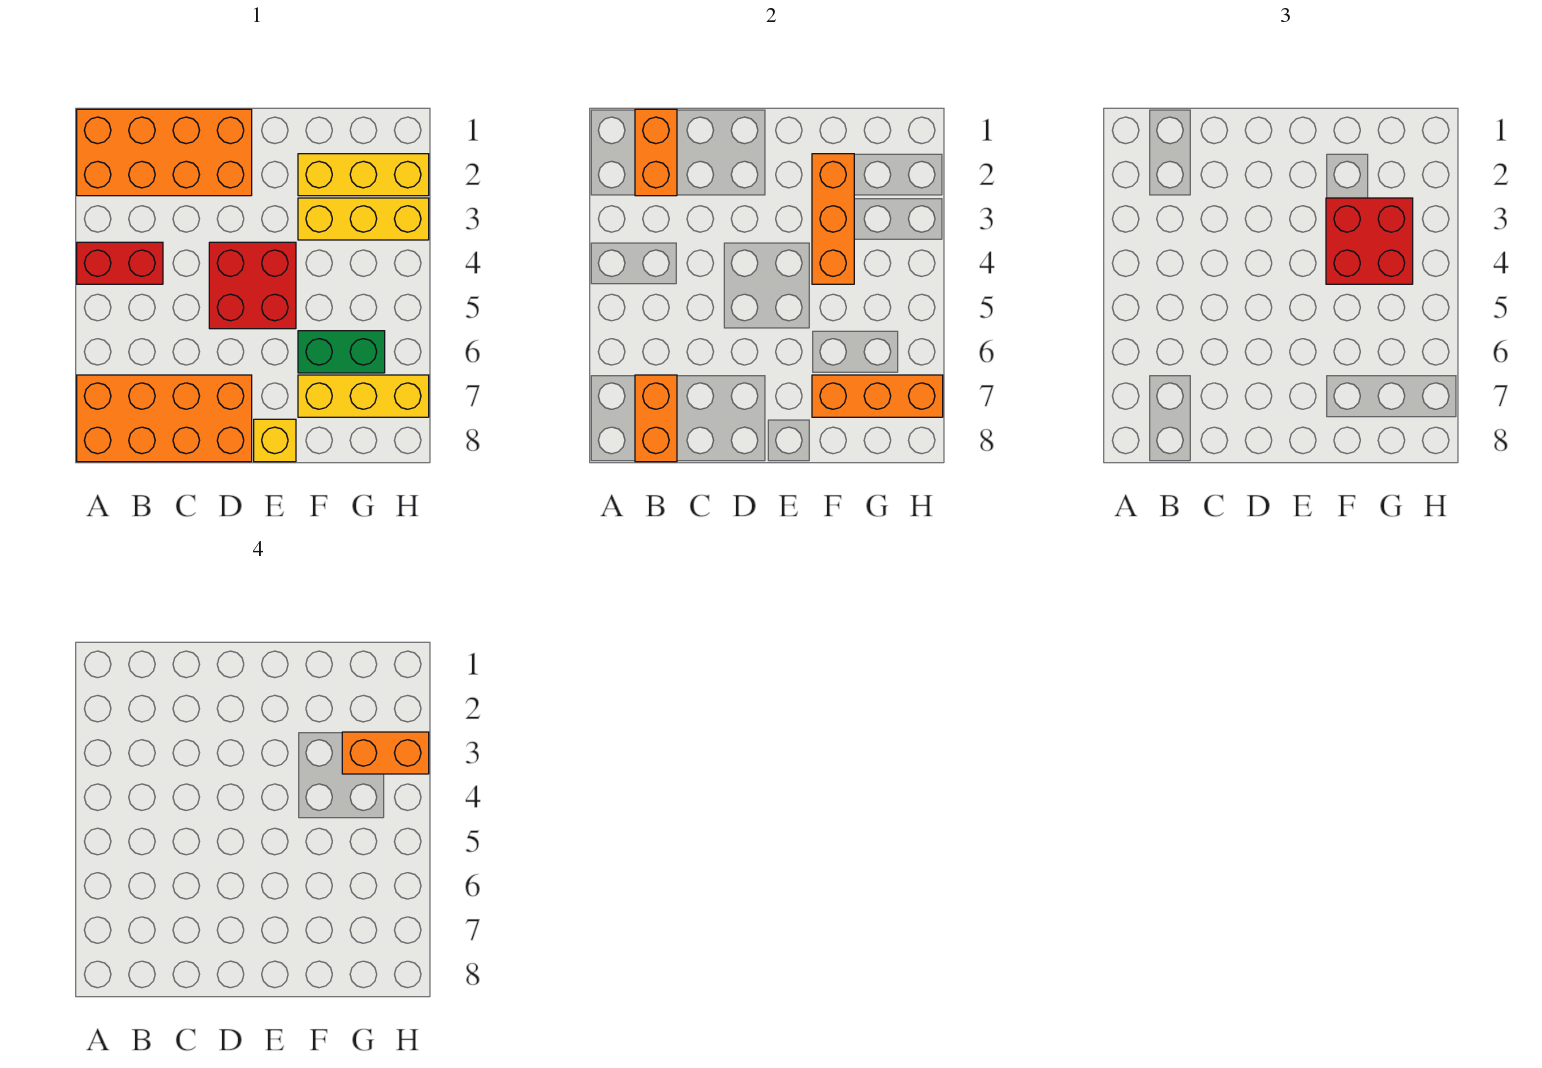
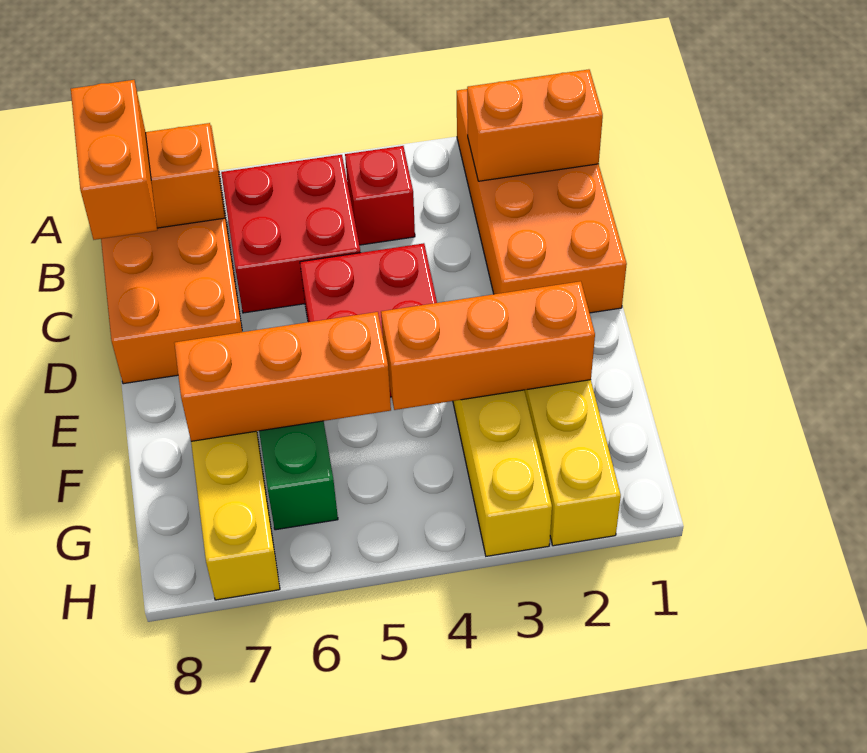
red 1x2 brick [77,242,163,284] -> red 1x1 brick [345,146,415,245]
yellow 1x1 brick [254,419,296,462] -> none
red 2x2 brick [1326,198,1413,284] -> red 2x2 brick moved to [221,155,361,313]
orange 1x3 brick [812,375,943,417] -> orange 1x3 brick turned to [174,312,391,441]
orange 1x2 brick [342,732,429,774] -> orange 1x2 brick moved to [71,80,157,240]

